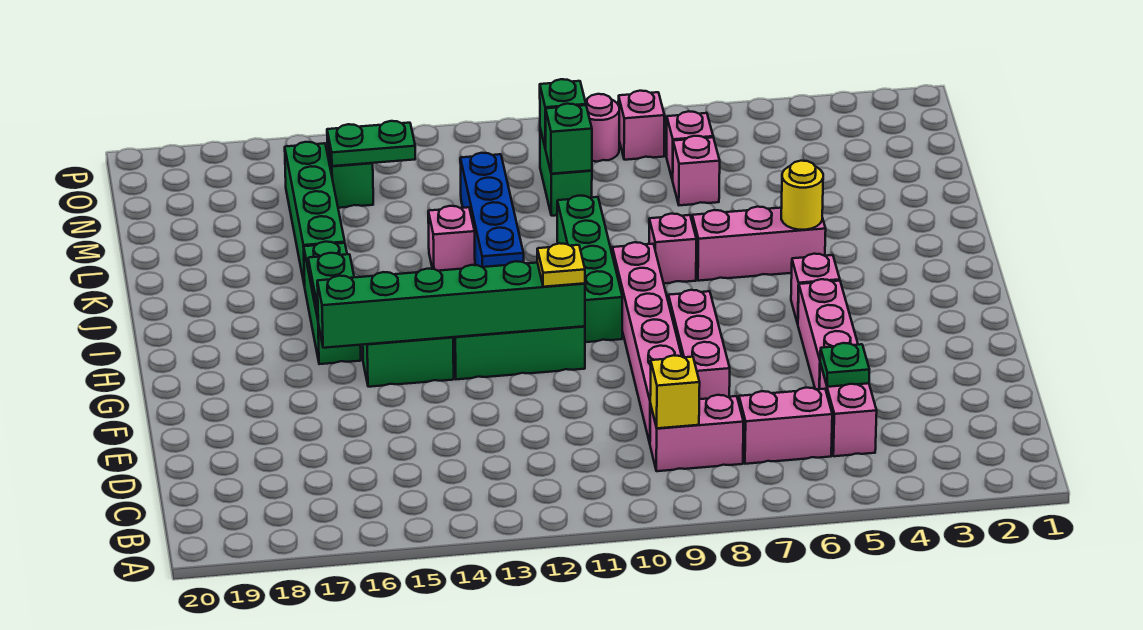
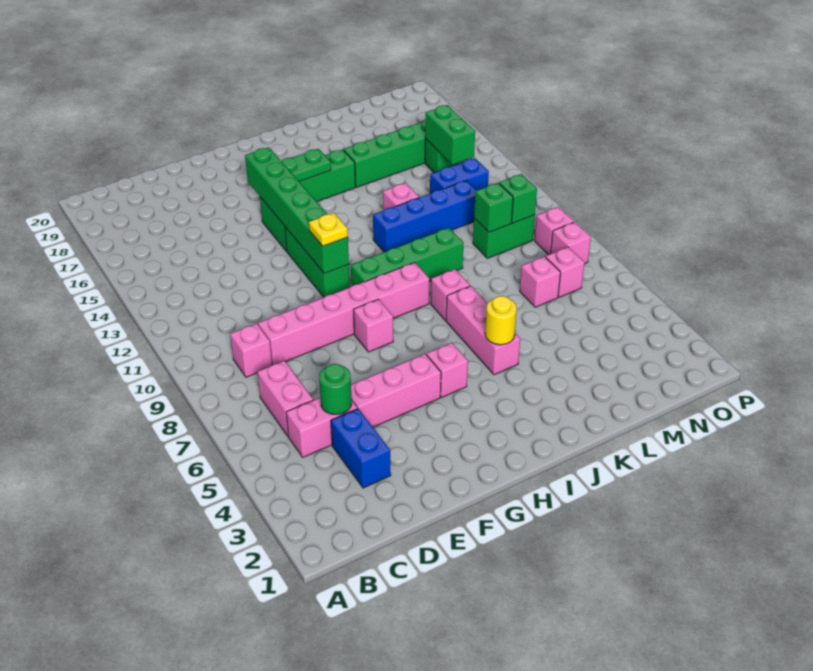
pink 1x2 brick [650,395,744,471] -> pink 1x1 brick [230,323,272,377]
yellow 1x1 brick [650,355,700,428] -> none
none -> blue 1x2 brick [331,409,391,488]
green 1x1 plate [820,343,870,387] -> green 1x1 round brick [319,364,352,414]
pink 1x3 brick [668,290,730,399] -> pink 1x1 brick [354,299,393,352]
none -> blue 1x2 brick [430,158,489,193]
green 1x2 plate [327,121,415,166] -> green 1x2 brick [425,105,475,165]
pink 1x1 round brick [585,94,619,162] -> pink 1x1 brick [535,207,574,255]

